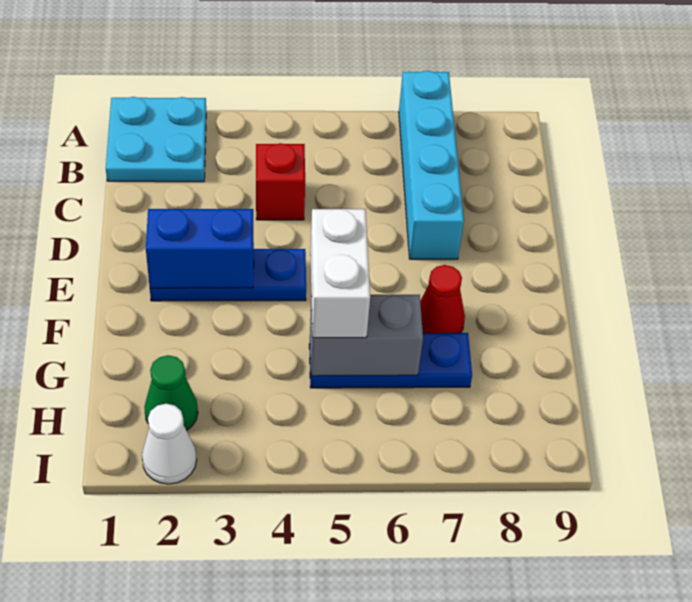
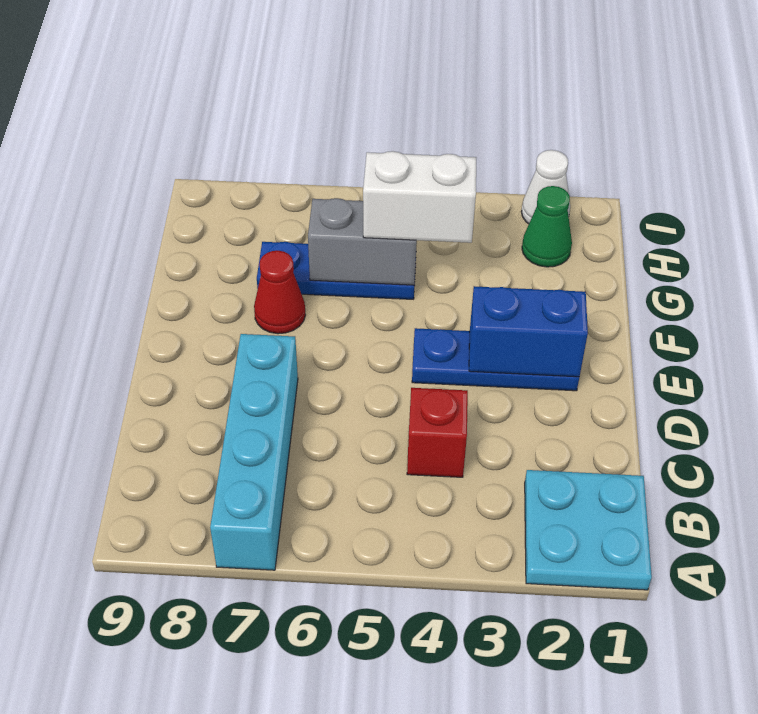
white 1x2 brick [310,209,370,338] -> white 1x2 brick turned to [363,151,476,243]

